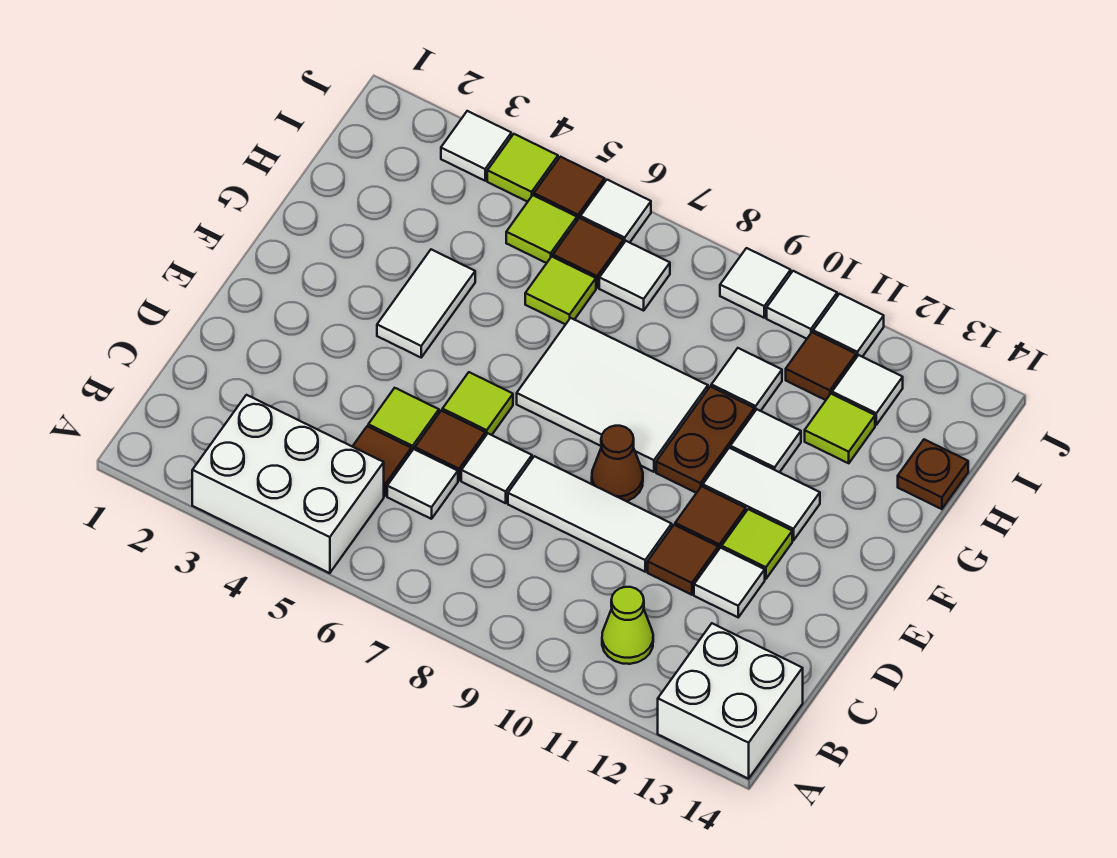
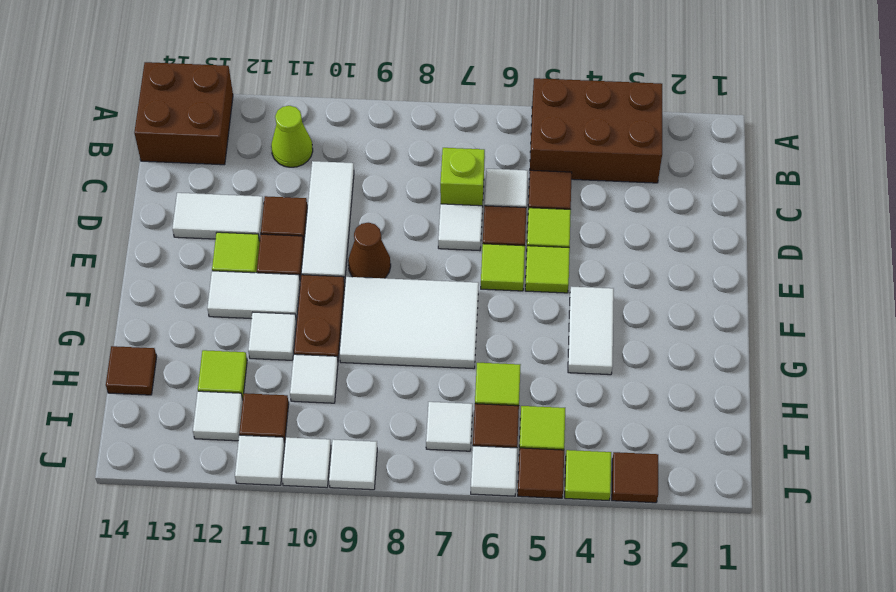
white 2x3 brick [192,395,384,573] -> brown 2x3 brick [530,78,662,183]
white 2x2 brick [658,623,803,779] -> brown 2x2 brick [134,62,233,165]
none -> lime 1x1 brick [440,148,485,207]
white 1x3 tile [508,456,672,572] -> white 1x3 tile turned to [301,161,354,283]
white 1x1 tile [694,548,765,617] -> white 1x2 tile [172,193,264,241]
none -> lime 1x1 tile [525,246,570,293]
brown 1x1 plate [898,439,968,509] -> brown 1x1 tile [106,346,157,395]
white 1x1 tile [441,111,511,181] -> brown 1x1 tile [612,452,658,503]

